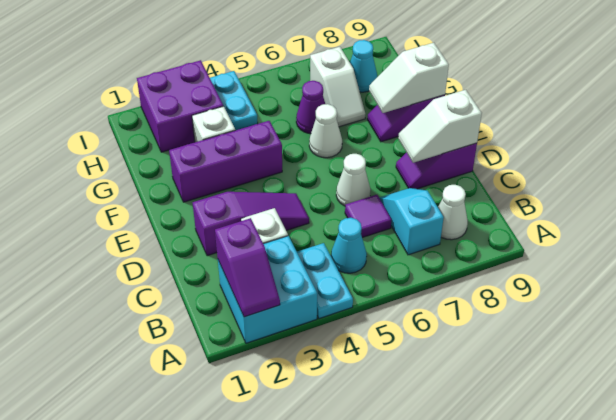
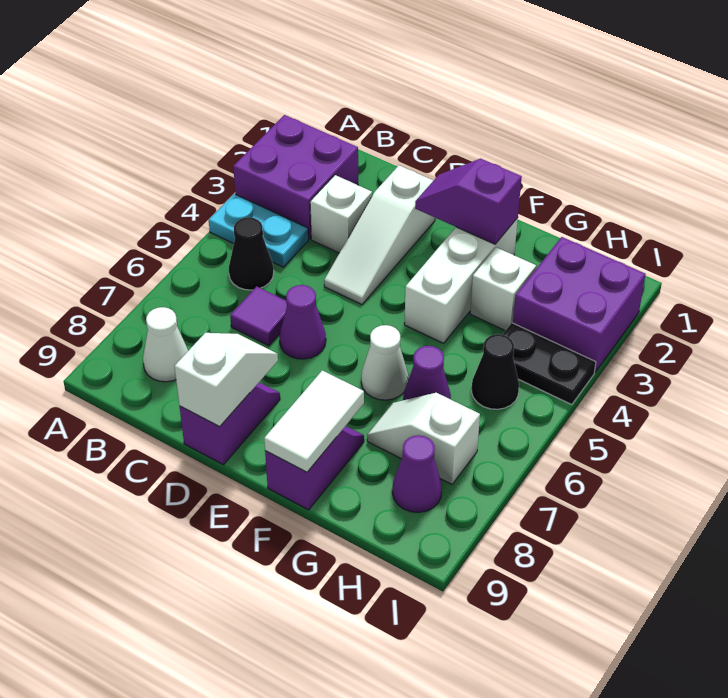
cyan 2x2 brick [218,236,317,343] -> purple 2x2 brick [233,115,358,239]
purple 1x2 slope [215,218,280,317] -> purple 1x2 slope moved to [415,159,522,244]
cyan 1x1 cone [331,218,367,273] -> black 1x1 cone [229,217,274,290]
cyan 1x2 slope [379,188,444,255] -> none
purple 1x3 slope [193,192,309,256] -> white 1x3 slope [324,165,435,305]
white 1x1 cone [336,154,371,206] -> purple 1x1 cone [280,285,326,359]
purple 1x3 brick [169,121,282,202] -> white 1x3 brick [404,218,518,343]
white 1x2 slope [369,43,449,113] -> white 1x2 tile [264,370,364,472]
cyan 1x2 plate [210,71,258,130] -> black 1x2 plate [503,323,596,405]
none -> black 1x1 cone [471,334,519,409]
cyan 1x1 cone [350,40,377,92] -> purple 1x1 cone [392,435,442,512]

